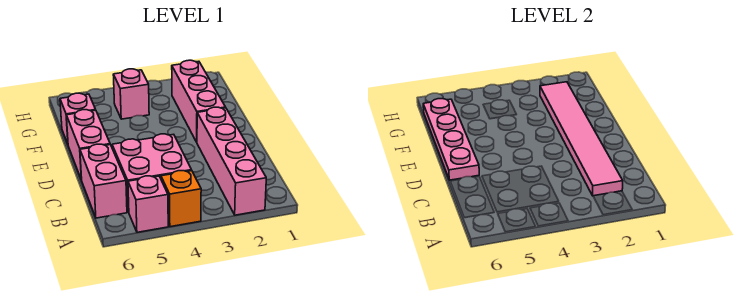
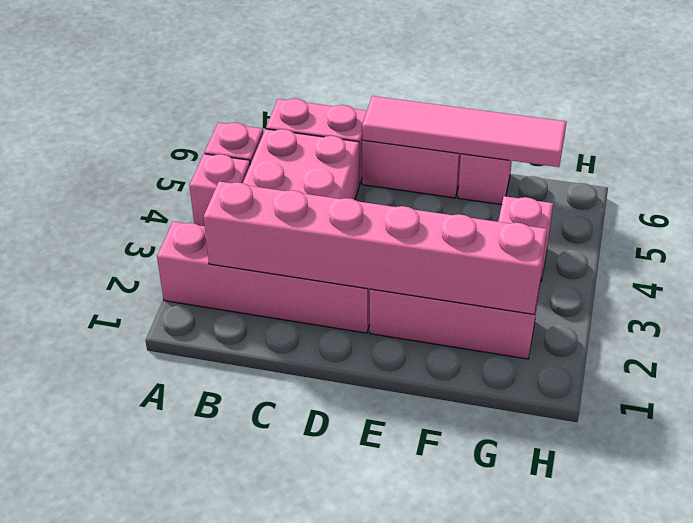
orange 1x1 brick [161,171,201,227] -> pink 1x1 brick [189,154,250,226]
pink 1x6 tile [540,82,623,196] -> pink 1x6 brick [203,181,547,314]
pink 1x4 plate [423,99,479,180] -> pink 1x4 tile [362,96,566,167]

